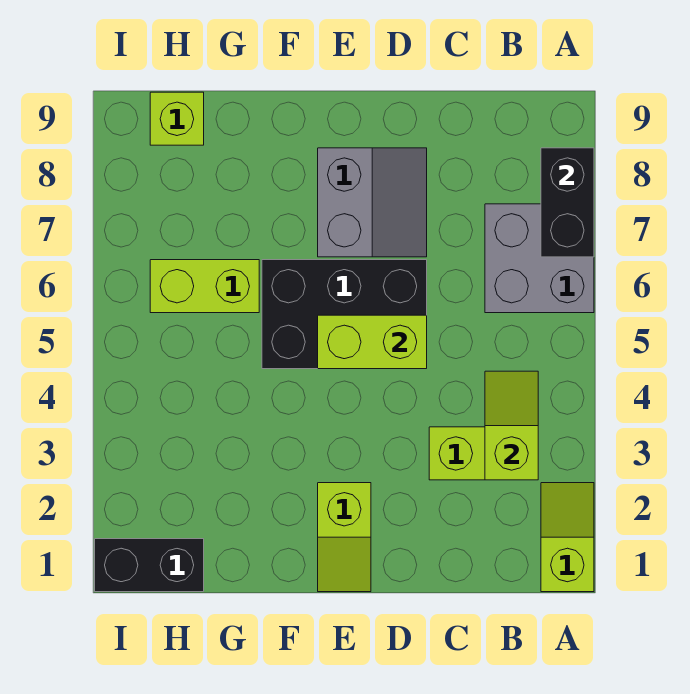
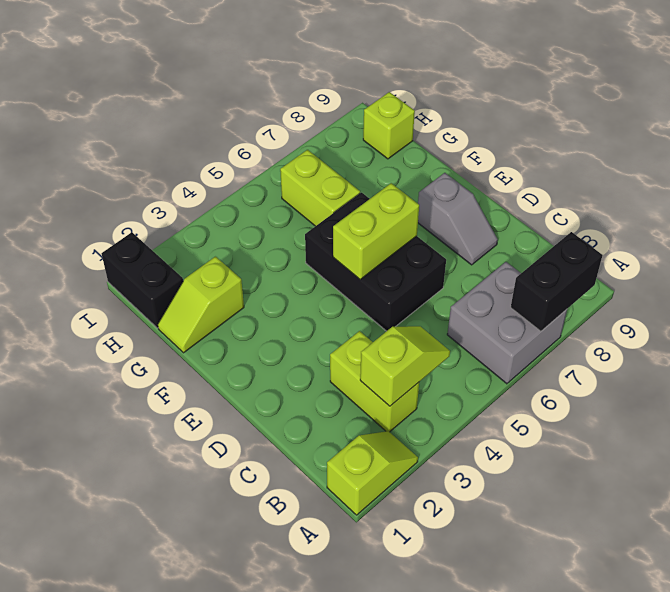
lime 1x2 brick [318,315,427,369] -> lime 1x2 brick turned to [333,183,419,279]
grey 2x2 slope [318,148,427,257] -> grey 1x2 slope [418,173,498,265]
lime 1x2 slope [318,483,371,592] -> lime 1x2 slope moved to [158,257,244,353]

